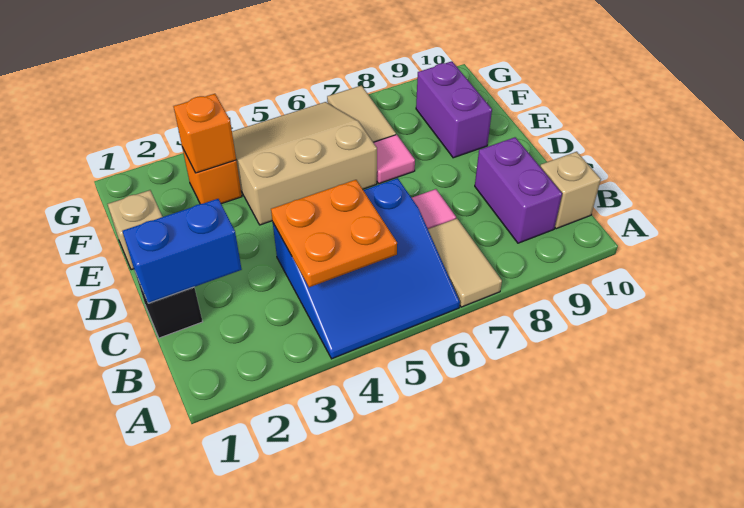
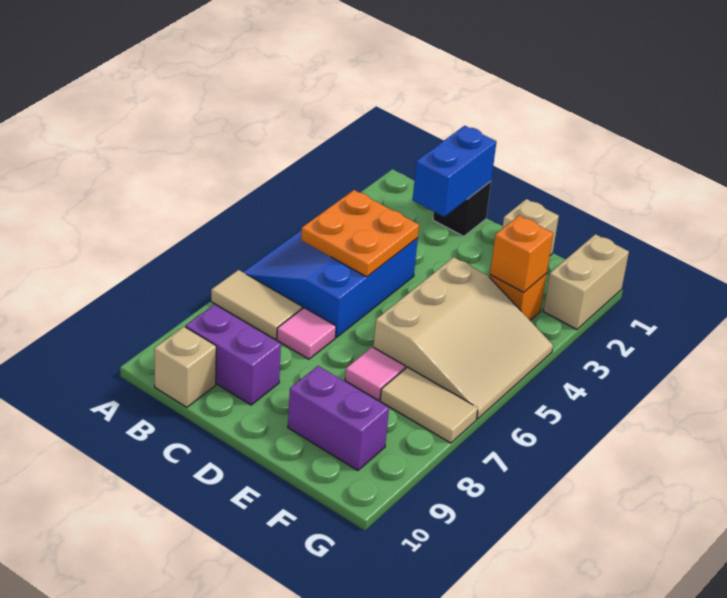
none -> tan 1x2 brick [543,234,629,330]

